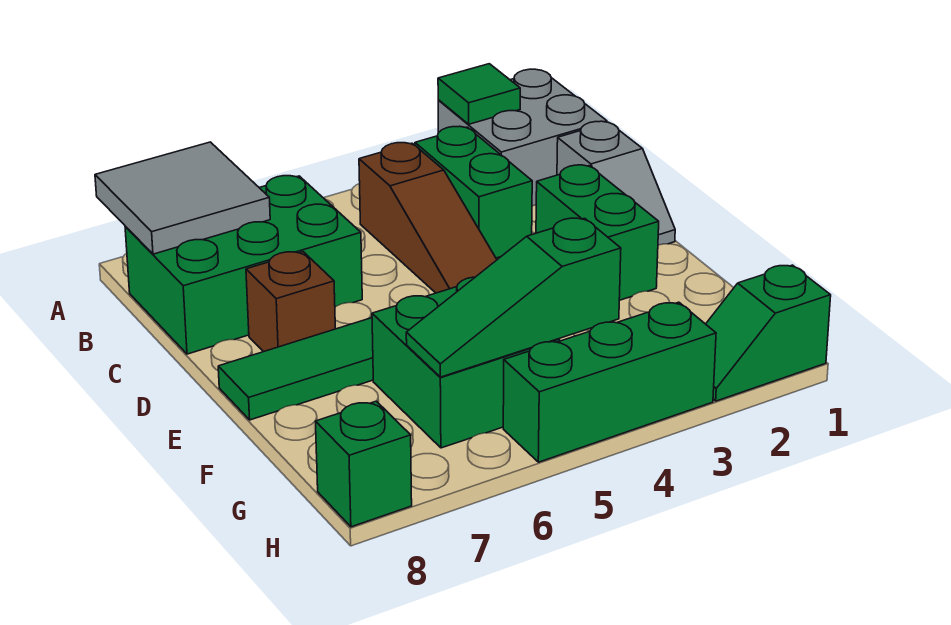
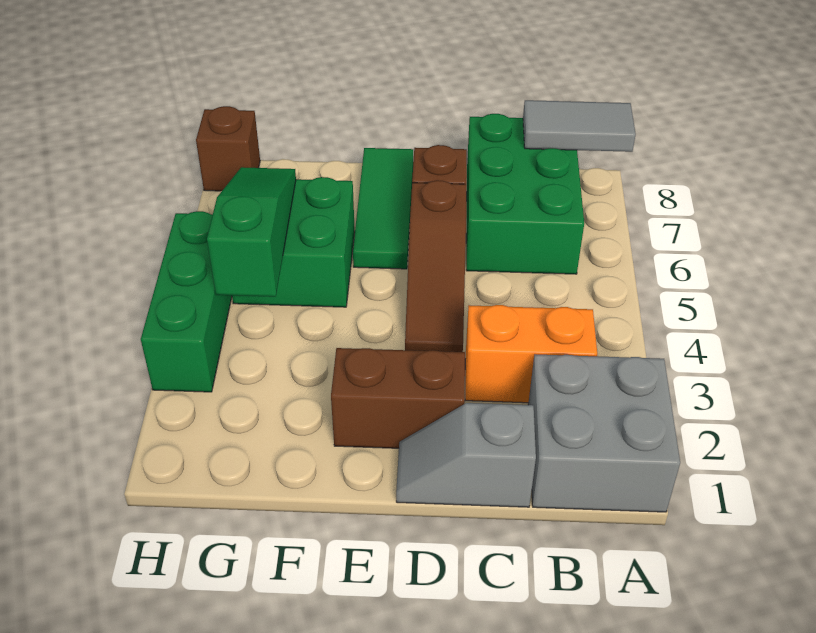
green 1x1 tile [438,64,520,124] -> none
grey 2x2 tile [95,142,270,254] -> grey 1x2 tile [523,100,636,152]
green 1x2 brick [415,126,532,258] -> orange 1x2 brick [465,305,597,403]
brown 1x3 slope [359,143,497,293] -> brown 1x3 slope turned to [405,180,466,352]
green 1x2 brick [536,165,659,300] -> brown 1x2 brick [331,348,465,448]
green 1x2 slope [706,265,831,401] -> none
green 1x1 brick [315,401,412,527] -> brown 1x1 brick [196,106,260,191]

